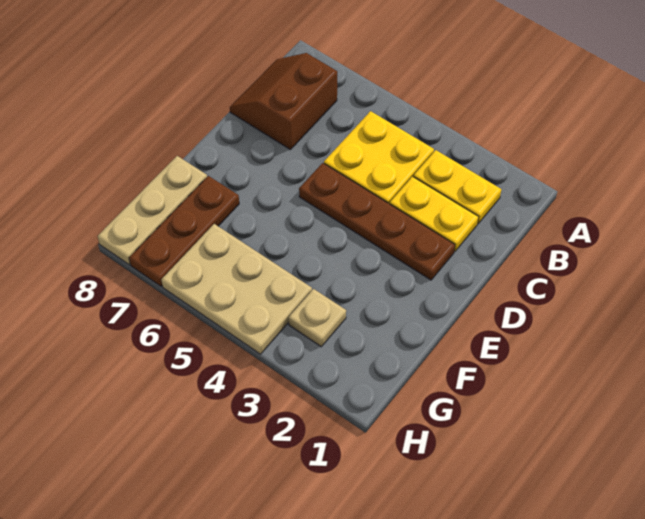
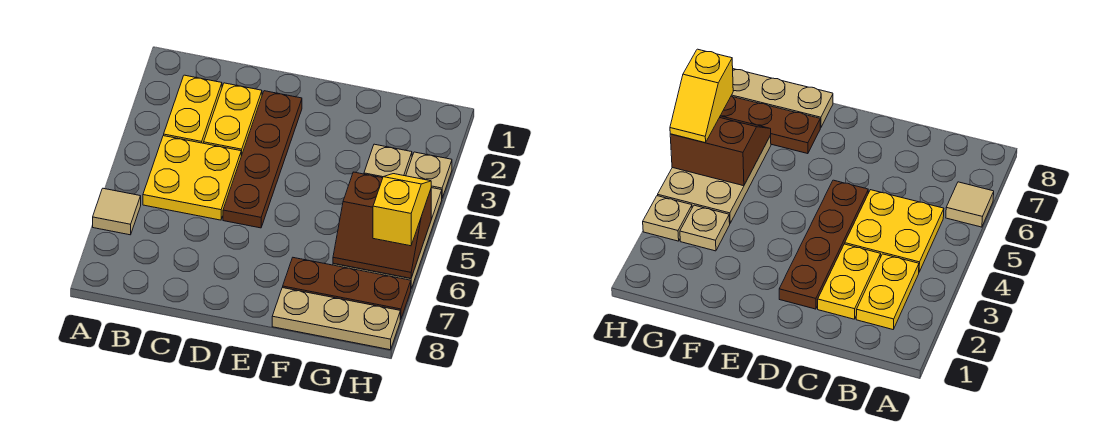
none -> tan 1x1 tile [93,188,141,235]
brown 2x2 slope [230,53,337,150] -> brown 2x2 slope moved to [333,172,431,278]
none -> tan 1x1 plate [406,152,452,198]
none -> yellow 1x2 slope [373,174,431,246]

